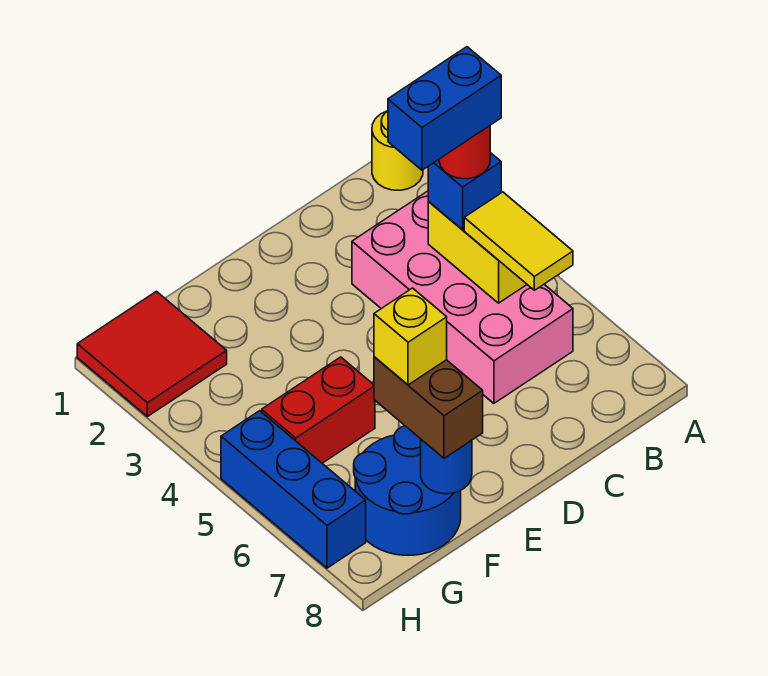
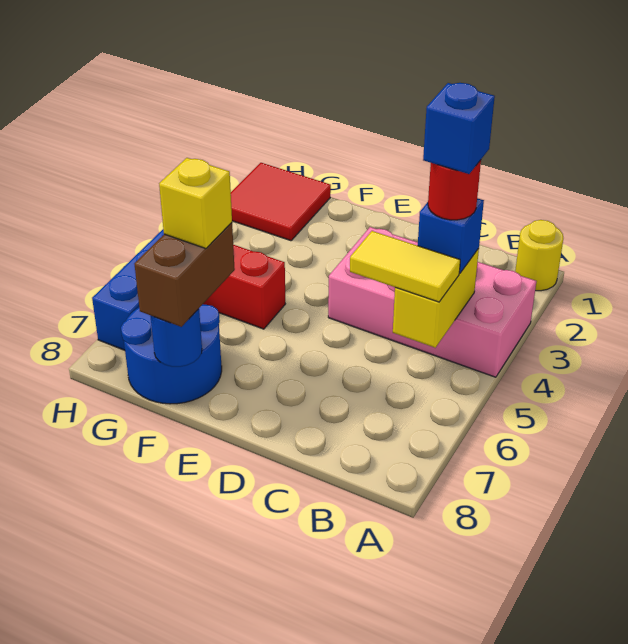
pink 2x4 brick [352,191,573,403] -> pink 2x4 brick turned to [328,227,536,377]
blue 1x2 brick [388,47,501,170] -> blue 1x1 brick [423,83,495,174]
yellow 1x2 tile [464,192,573,290] -> yellow 1x2 tile turned to [350,231,460,302]

